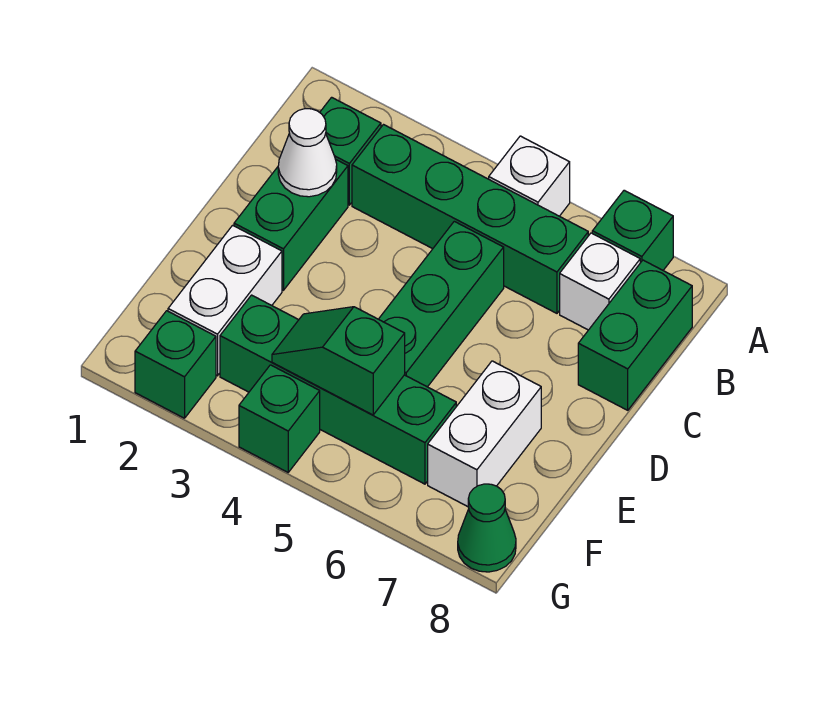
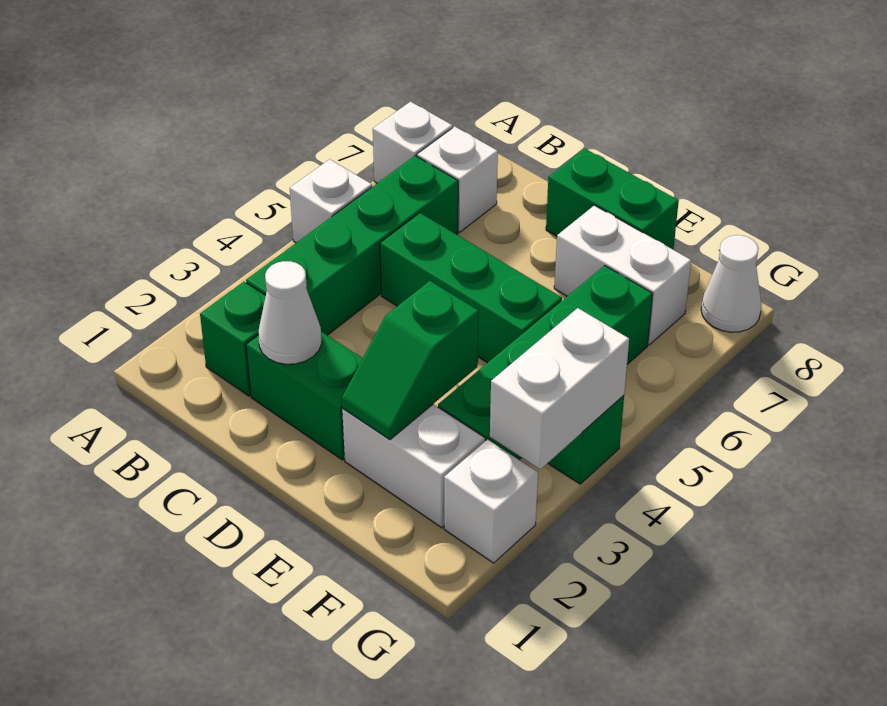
green 1x1 brick [592,190,673,270] -> white 1x1 brick [373,102,453,183]
green 1x2 brick [578,260,692,410] -> green 1x2 brick moved to [546,149,679,250]
green 1x2 slope [272,307,405,415] -> green 1x2 slope moved to [342,281,479,440]
green 1x1 brick [135,311,216,418] -> white 1x1 brick [444,440,538,563]
none -> white 1x2 brick [490,308,629,469]
green 1x1 cone [458,484,516,572] -> white 1x1 cone [701,235,762,332]

